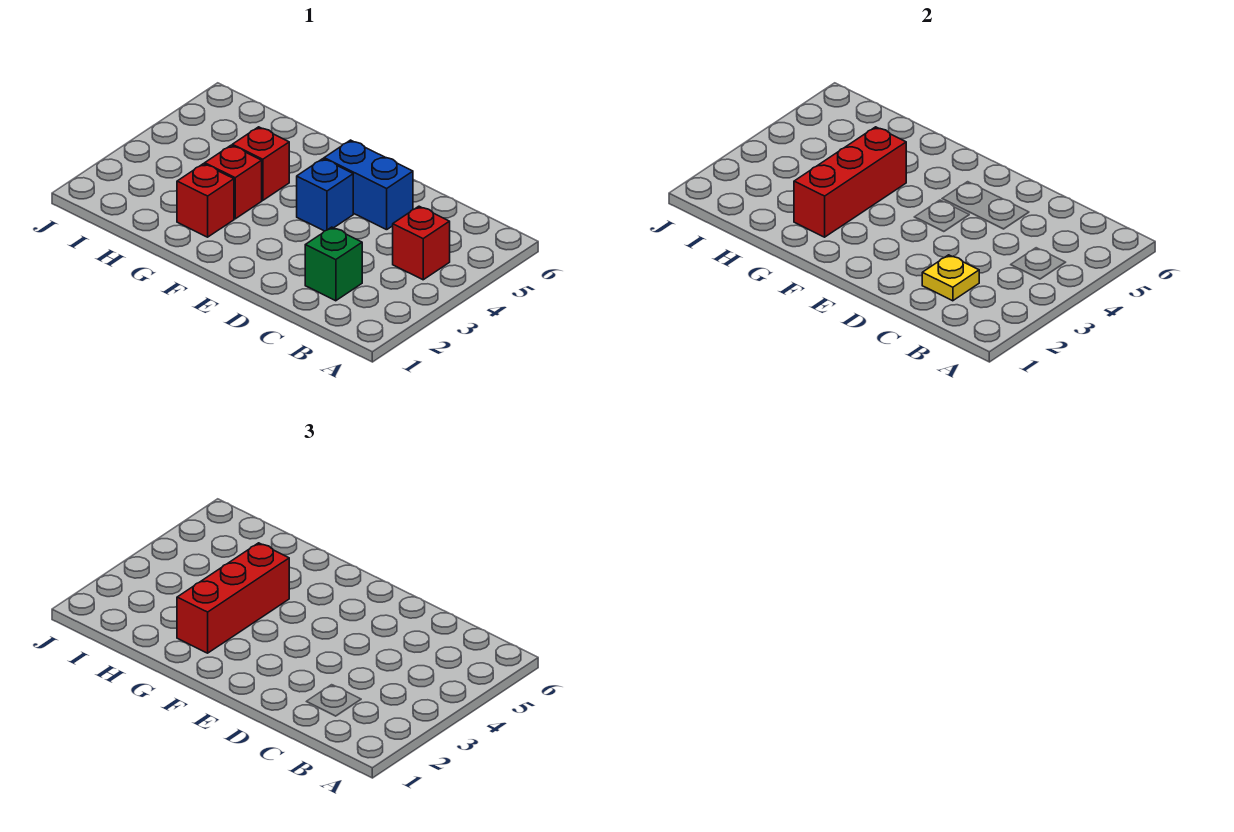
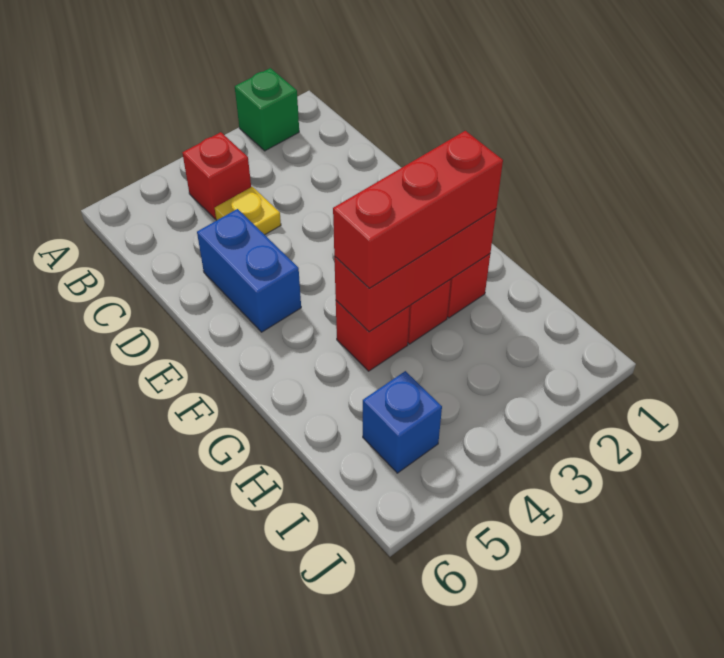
green 1x1 brick [305,227,362,301] -> green 1x1 brick moved to [235,68,299,151]
yellow 1x1 plate [922,255,979,301] -> yellow 1x1 plate moved to [215,187,281,235]
blue 1x1 brick [297,159,353,231] -> blue 1x1 brick moved to [363,371,442,473]

